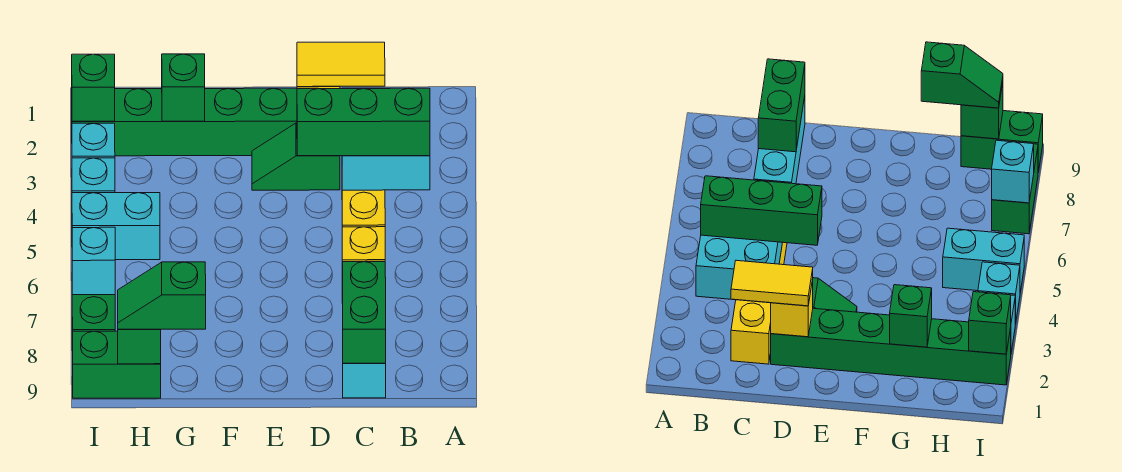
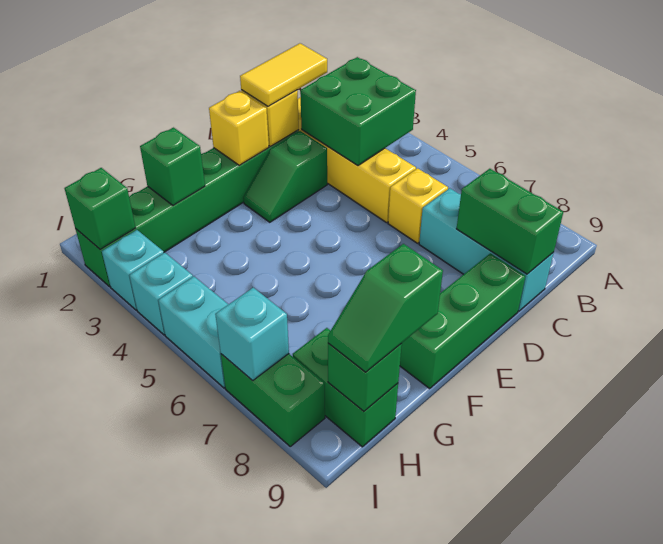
cyan 2x2 brick [342,88,430,190] -> green 2x2 brick [300,57,416,165]
green 1x3 brick [297,88,430,156] -> green 1x3 brick moved to [400,253,526,388]
none -> yellow 1x1 brick [209,91,269,165]
cyan 1x2 brick [72,193,160,260] -> cyan 1x2 brick turned to [158,277,228,388]
green 1x2 brick [73,331,161,398] -> green 1x2 brick turned to [293,328,398,447]

